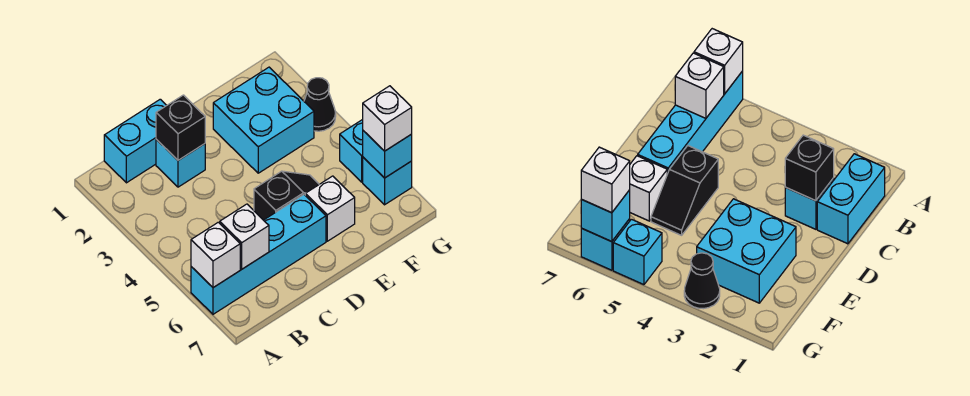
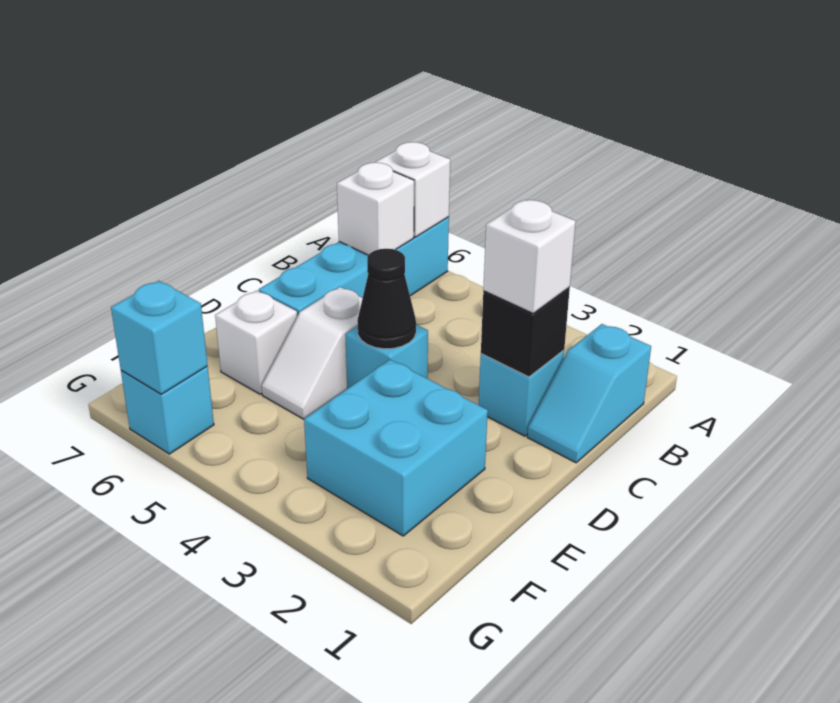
cyan 1x2 brick [104,99,167,183] -> cyan 1x2 slope [527,324,651,463]
black 1x2 slope [254,171,319,220] -> white 1x2 slope [262,287,362,419]
black 1x1 cone [304,78,336,131] -> black 1x1 cone moved to [357,249,416,349]
cyan 1x1 brick [340,120,363,182] -> cyan 1x1 brick moved to [345,325,428,389]
white 1x1 brick [363,86,412,151] -> white 1x1 brick moved to [483,200,576,313]

